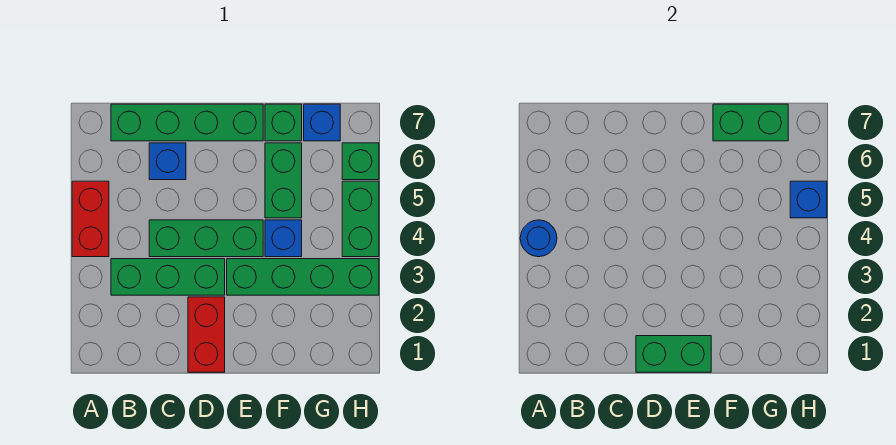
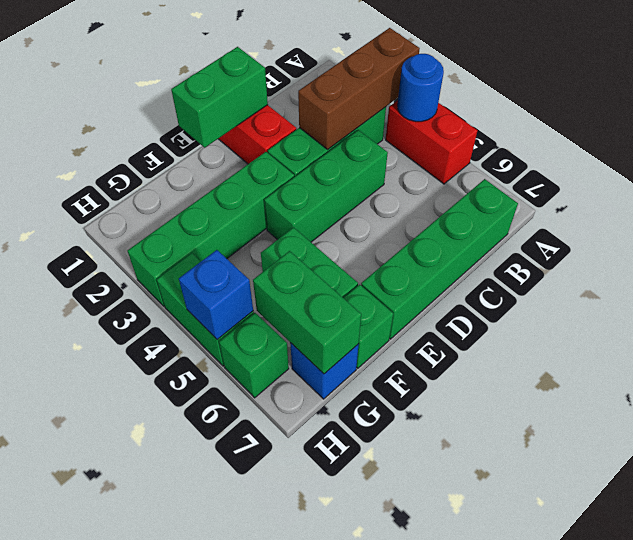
none -> brown 1x3 brick [298,28,420,149]
blue 1x1 brick [149,143,186,180] -> none
blue 1x1 brick [265,220,302,257] -> none
green 1x2 brick [713,104,788,141] -> green 1x2 brick turned to [253,251,361,374]

